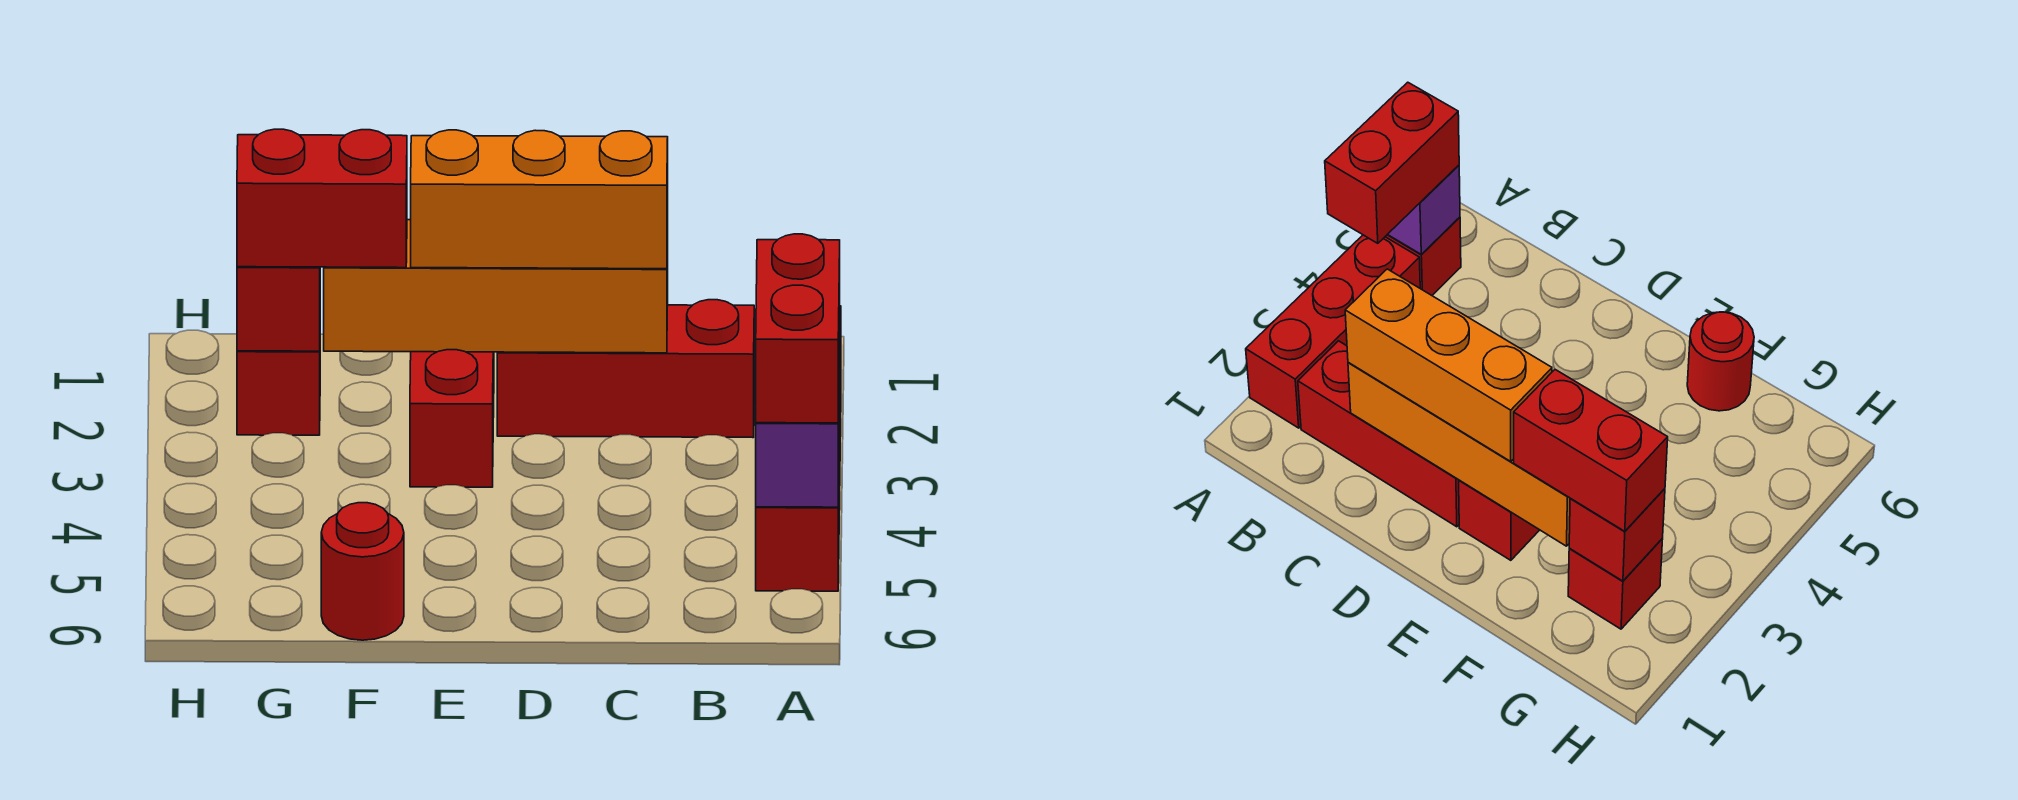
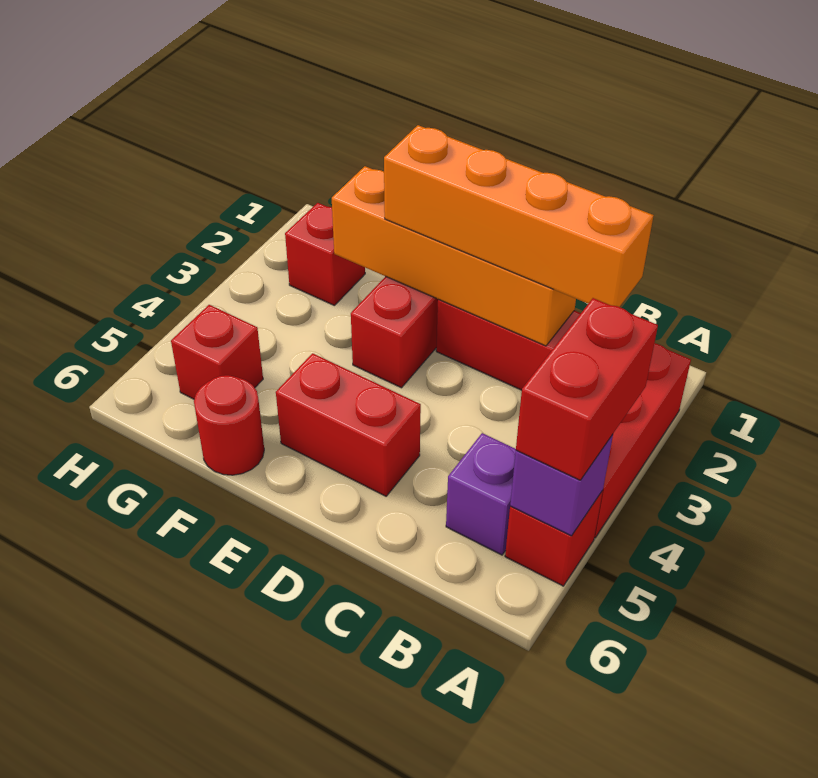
none -> purple 1x1 brick [446,433,516,555]
orange 1x3 brick [411,130,668,269] -> orange 1x4 brick [384,125,654,307]
red 1x2 brick [237,129,407,268] -> red 1x2 brick moved to [276,353,421,496]
red 1x1 brick [237,267,320,351] -> red 1x1 brick moved to [171,305,263,399]

